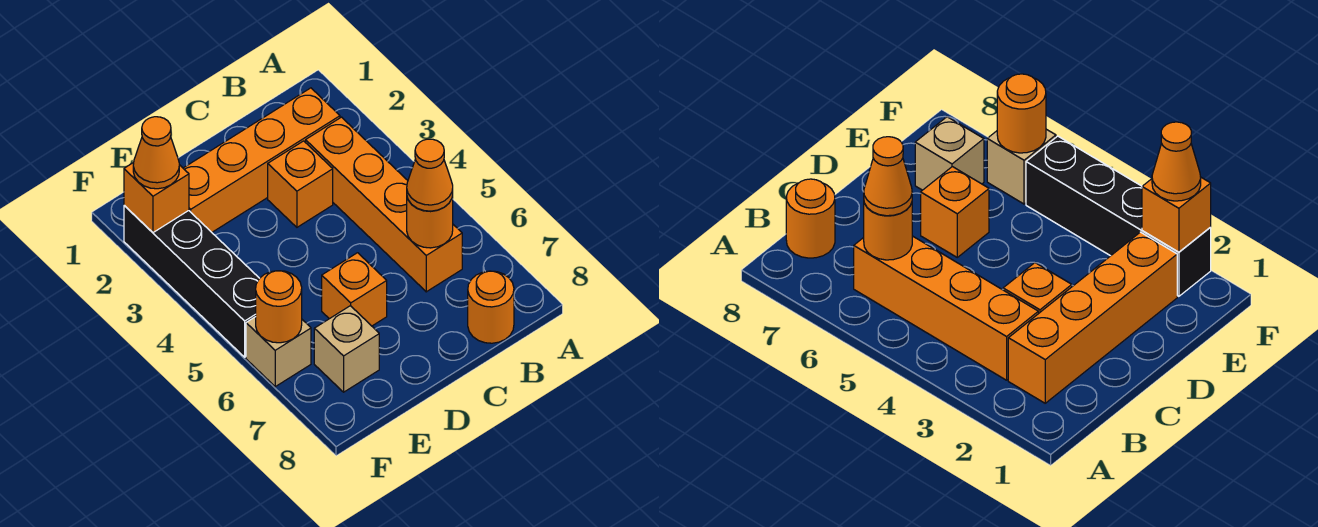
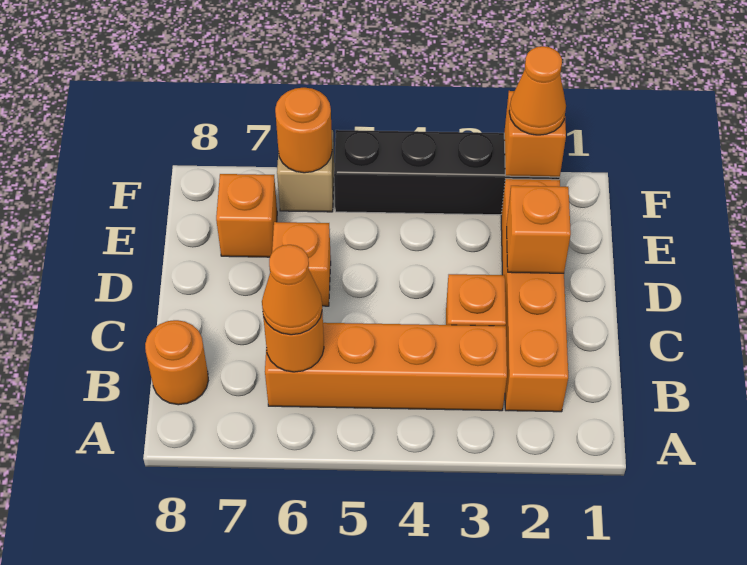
none -> orange 1x1 brick [507,186,571,273]
tan 1x1 brick [314,306,379,392] -> orange 1x1 brick [216,174,277,257]

